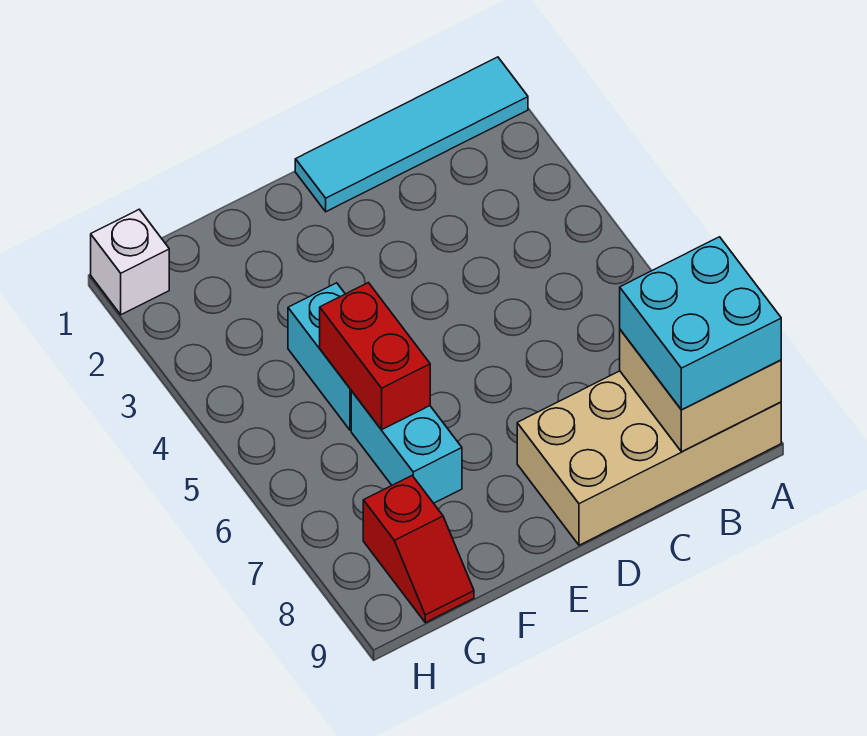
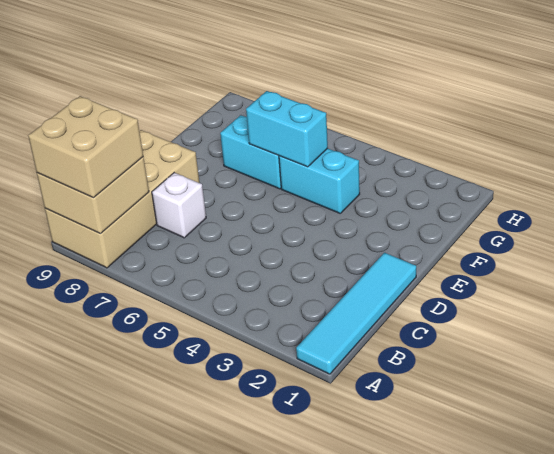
cyan 2x2 brick [620,237,781,410] -> tan 2x2 brick [28,96,143,198]
red 1x2 brick [320,283,430,430] -> cyan 1x2 brick [246,91,328,167]
red 1x2 slope [363,476,474,623] -> none
white 1x1 brick [91,210,169,315] -> white 1x1 brick moved to [152,173,206,238]

